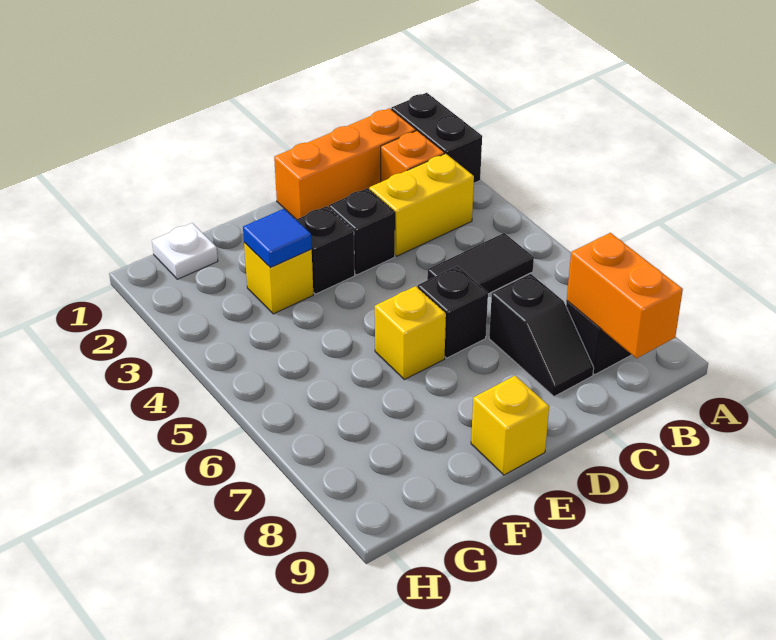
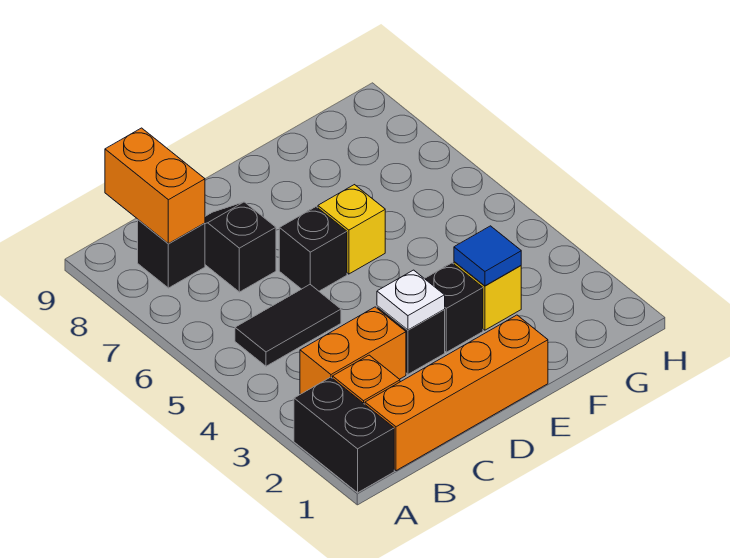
orange 1x3 brick [274,108,416,219] -> orange 1x4 brick [365,315,548,471]
yellow 1x2 brick [369,154,474,256] -> orange 1x2 brick [300,307,406,394]
yellow 1x1 brick [471,376,549,475] -> none
white 1x1 plate [152,223,218,279] -> white 1x1 plate moved to [377,270,445,330]

